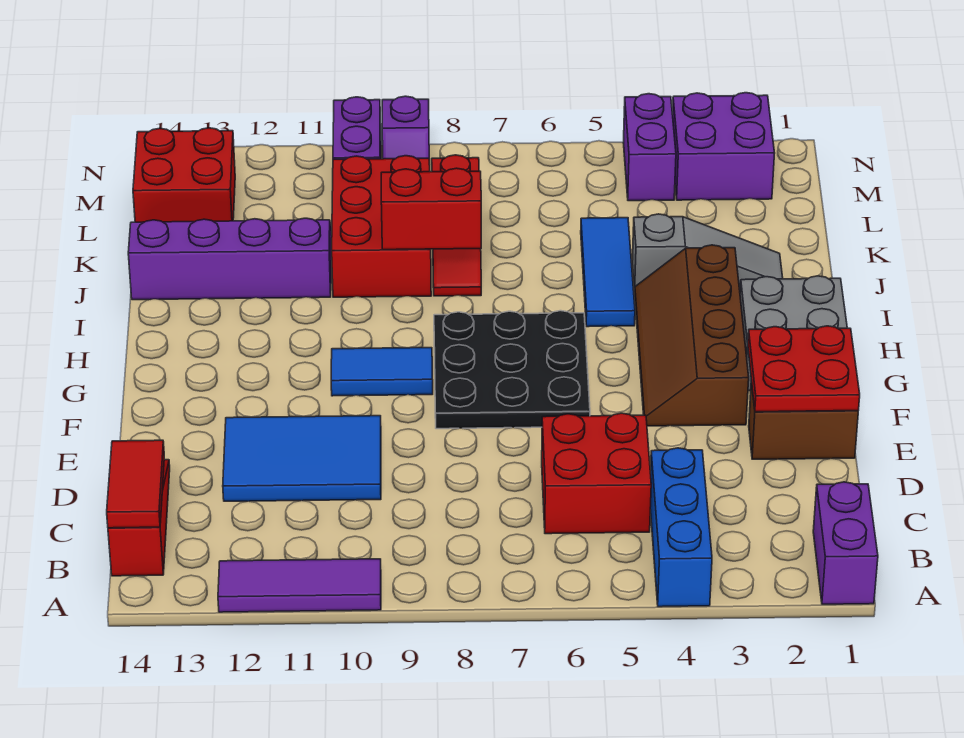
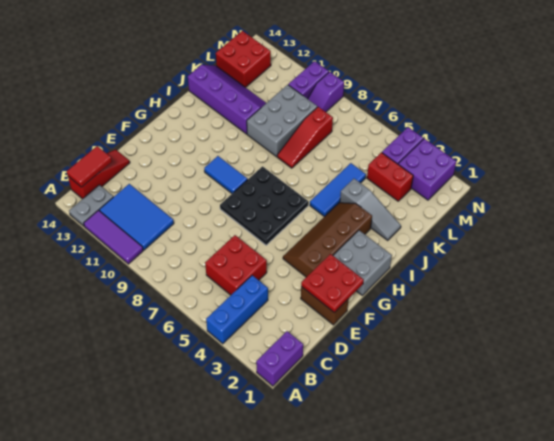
none -> grey 1x2 plate [69,185,113,226]
blue 2x3 tile [223,416,381,501] -> blue 2x3 tile moved to [99,184,174,250]
red 1x2 brick [381,168,481,250] -> red 1x2 brick moved to [367,153,413,201]
red 2x3 brick [332,156,431,297] -> grey 2x3 brick [247,85,317,157]

